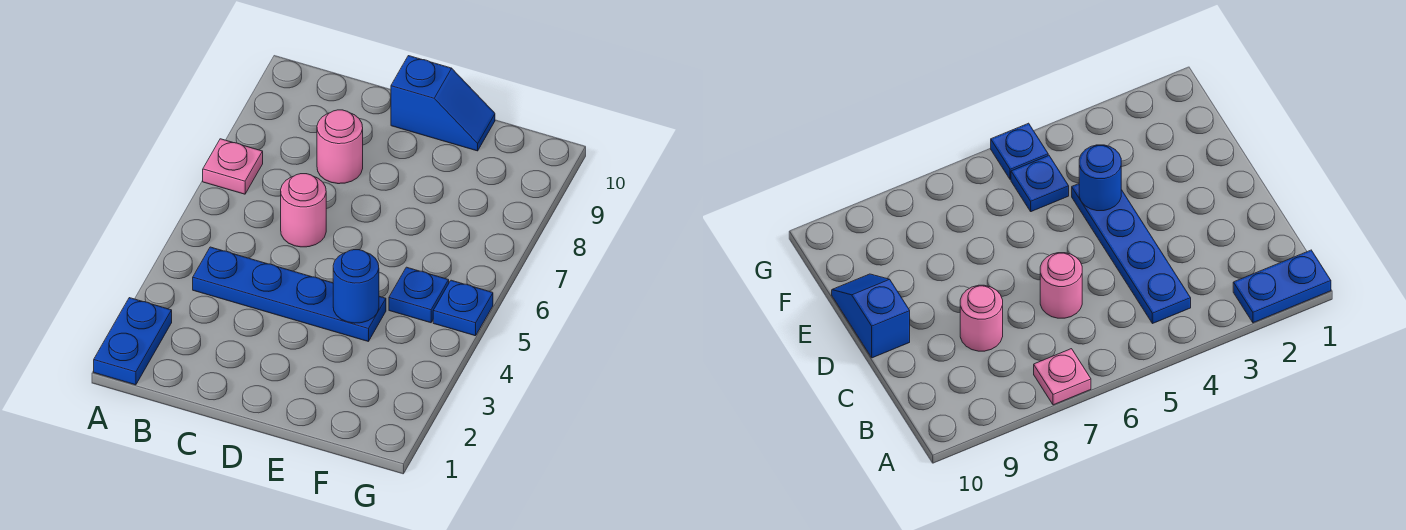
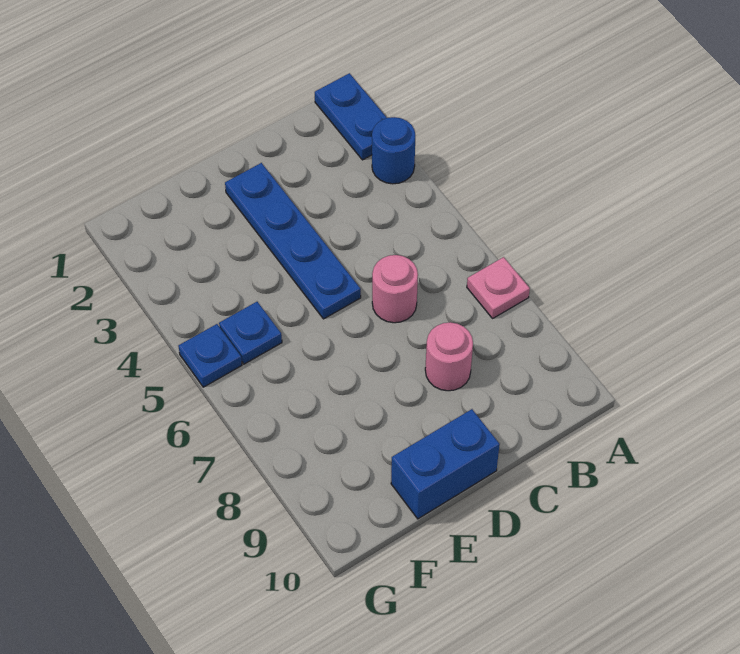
blue 1x4 plate [193,247,386,342] -> blue 1x4 plate turned to [225,163,361,319]
blue 1x2 slope [391,56,495,151] -> blue 1x2 brick [391,409,500,519]
blue 1x1 round brick [333,250,379,323] -> blue 1x1 round brick moved to [372,117,415,184]

